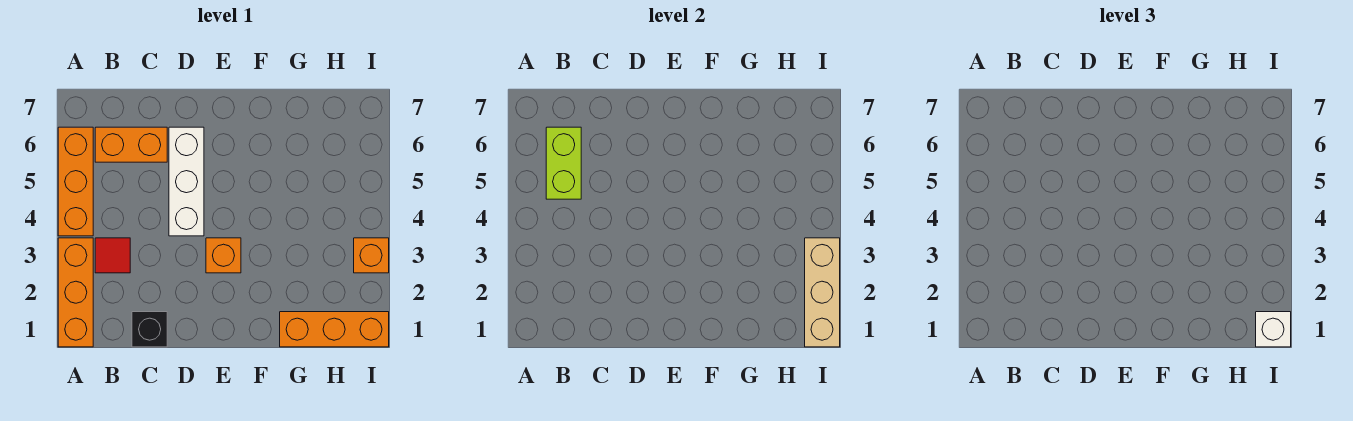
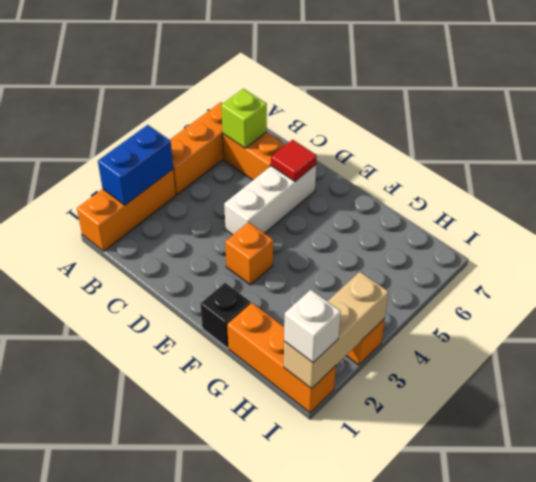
none -> blue 1x2 brick [98,125,173,205]
red 1x1 tile [95,238,130,273] -> red 1x1 tile moved to [271,140,317,181]
lime 1x2 brick [546,127,581,199] -> lime 1x1 brick [221,89,267,148]
black 1x1 brick [132,312,167,347] -> black 1x1 brick moved to [200,283,251,348]

